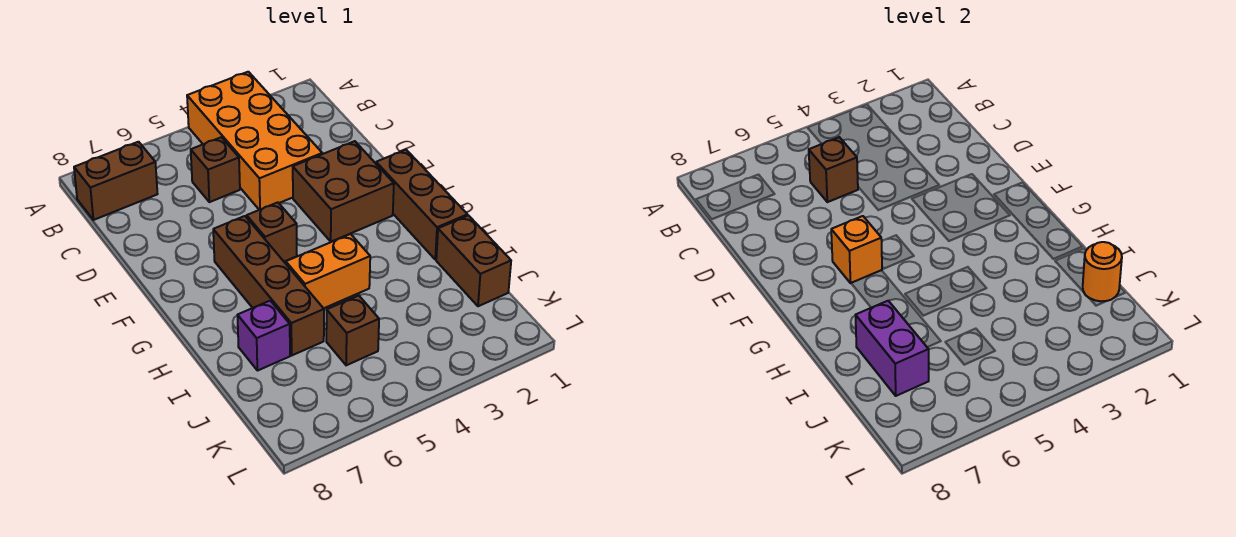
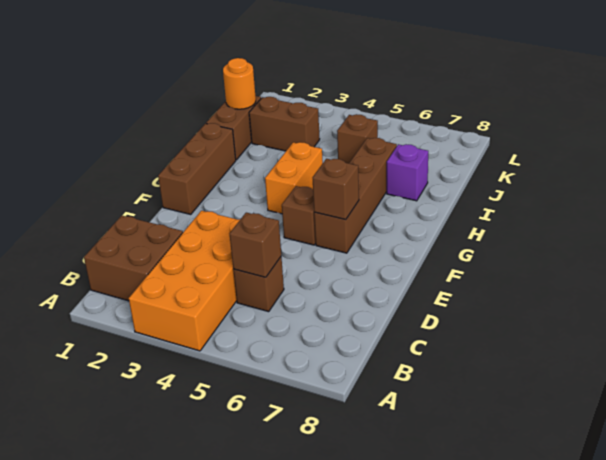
brown 1x2 brick [74,142,157,220] -> brown 1x2 brick moved to [249,97,320,151]
brown 2x2 brick [293,141,394,242] -> brown 2x2 brick moved to [84,216,183,301]
orange 1x1 brick [831,216,882,283] -> brown 1x1 brick [312,159,359,220]
orange 1x2 brick [286,234,370,308] -> orange 1x2 brick turned to [265,142,323,214]
purple 1x2 brick [855,301,929,396] -> none

